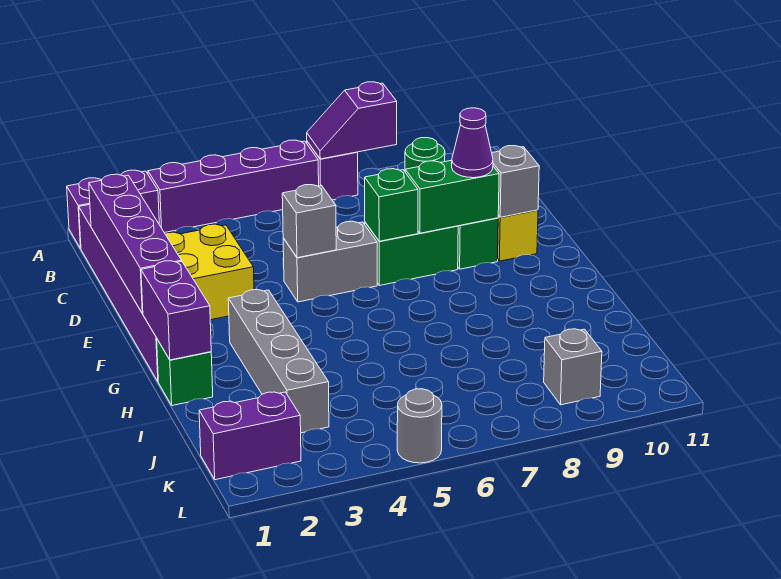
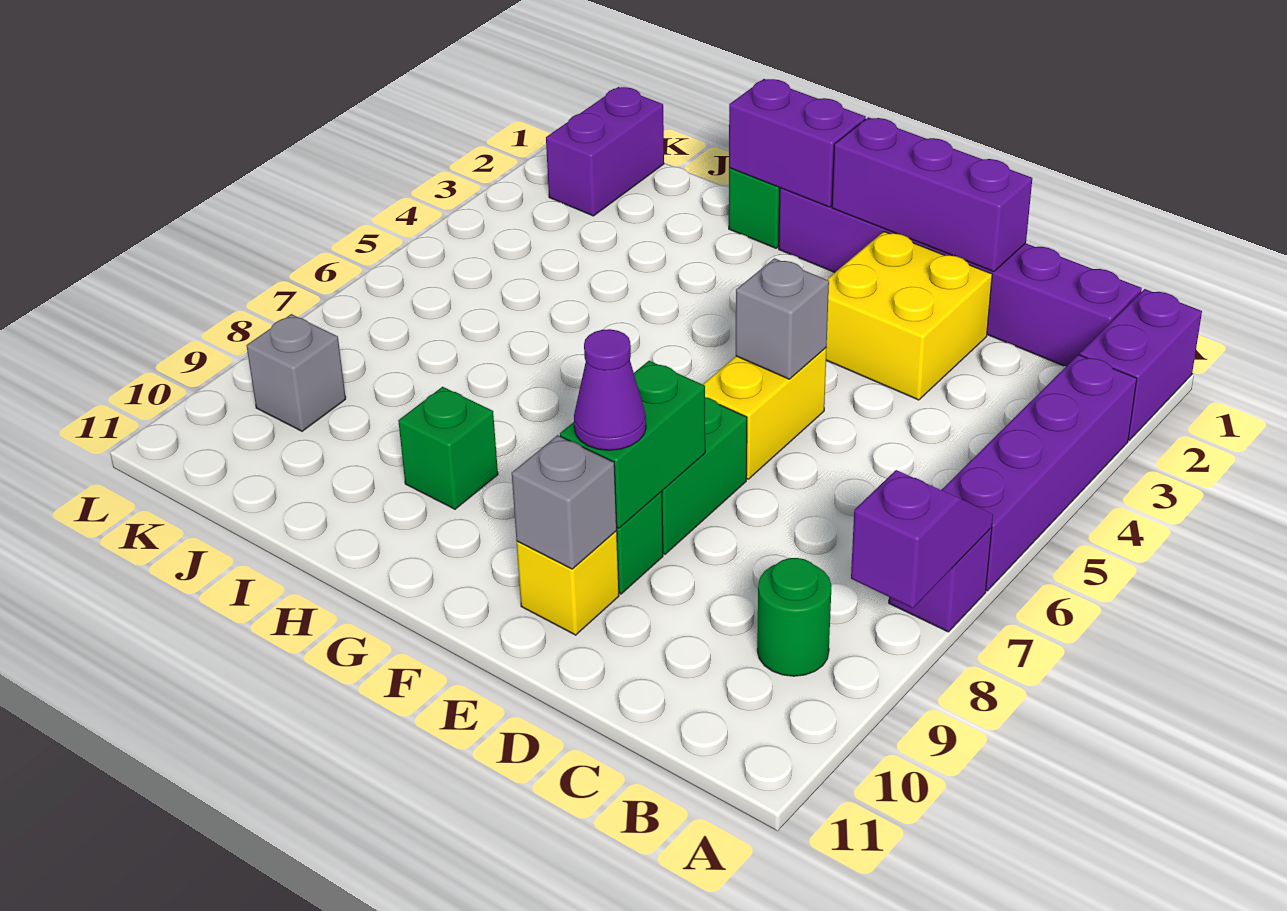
purple 1x4 brick [89,174,182,314] -> purple 1x3 brick [832,117,1032,272]
grey 1x2 brick [283,221,377,302] -> yellow 1x2 brick [703,348,827,479]
green 1x1 brick [365,169,418,241] -> green 1x1 brick moved to [398,387,498,509]
grey 1x4 brick [228,289,329,433] -> none
grey 1x1 round brick [397,389,442,463] -> none

